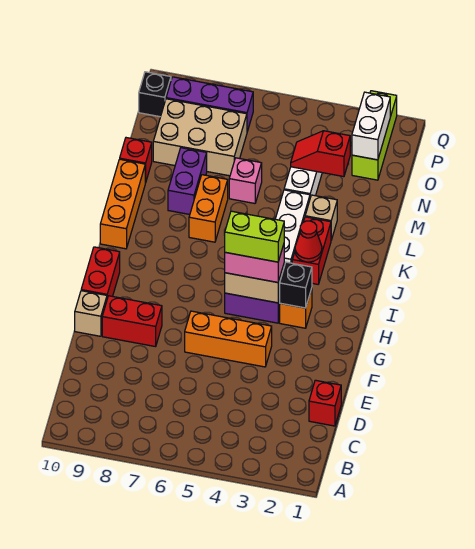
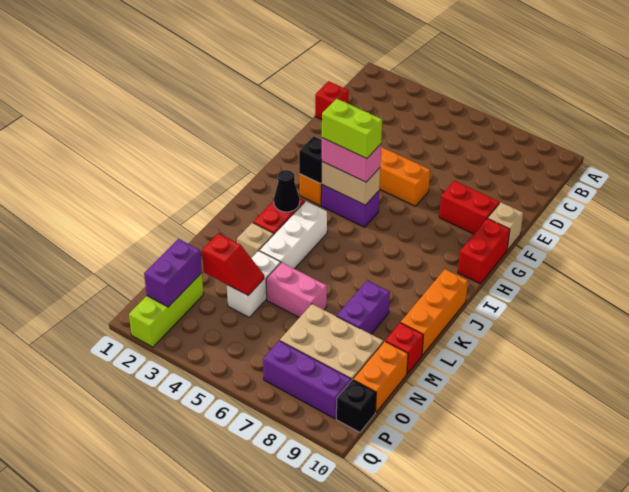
red 1x1 cone [295,221,322,262] -> black 1x1 cone [273,170,300,212]
orange 1x2 brick [189,175,228,242] -> orange 1x2 brick moved to [353,341,408,412]
pink 1x1 brick [229,158,262,203] -> pink 1x2 brick [266,262,327,318]
white 1x2 brick [352,92,390,160] -> purple 1x2 brick [144,239,202,307]

